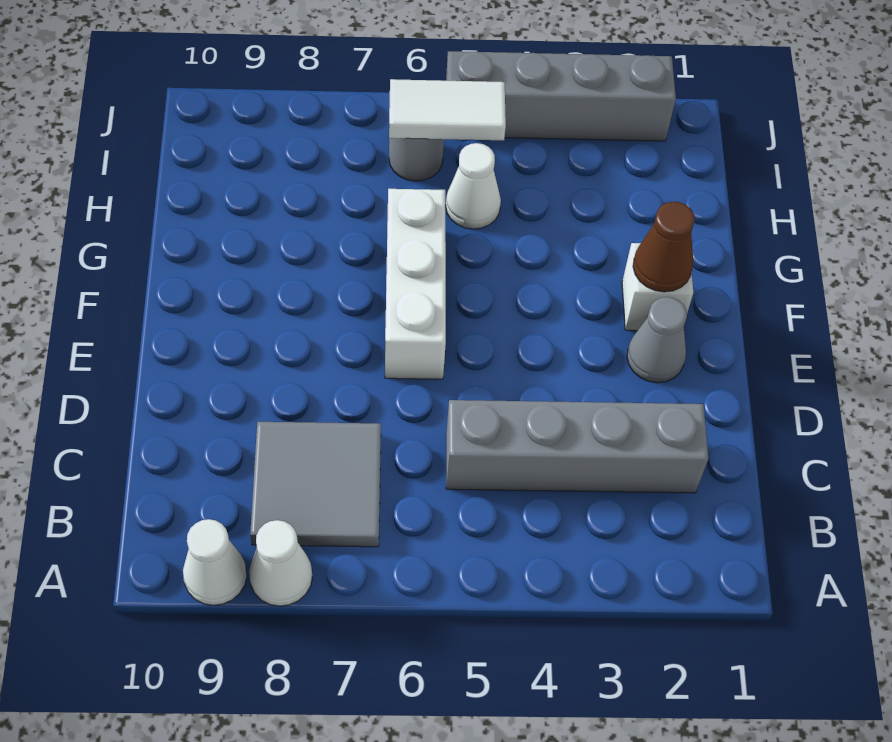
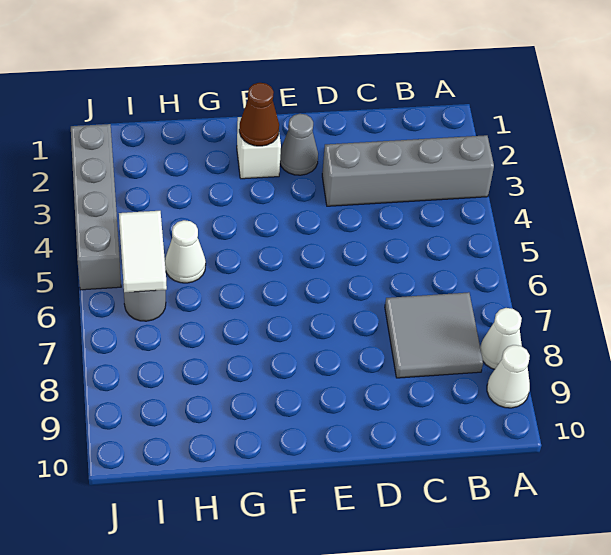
grey 1x4 brick [446,400,709,493] -> grey 1x4 brick turned to [322,135,494,206]
white 1x3 brick [385,189,446,379] -> none

